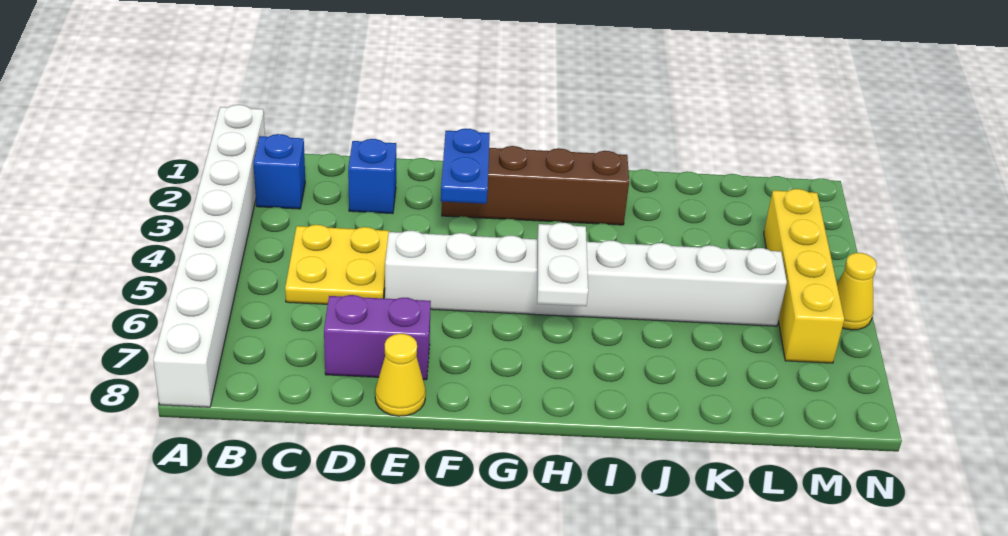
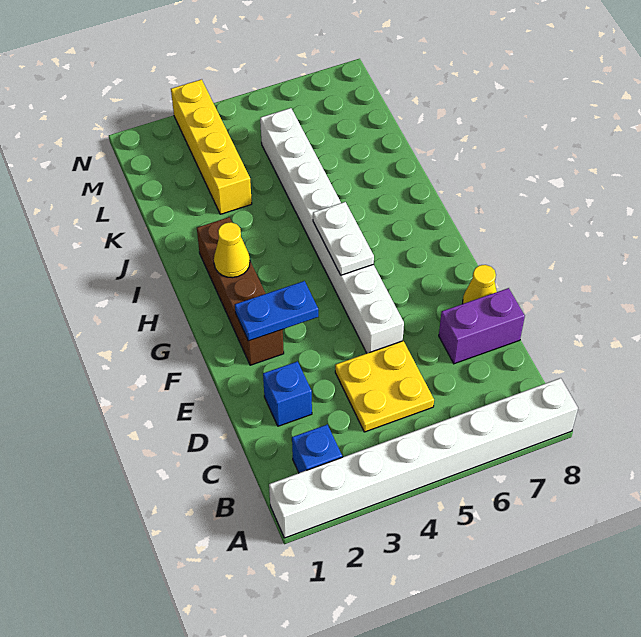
purple 1x2 brick [324,295,431,380] -> purple 1x2 brick turned to [439,288,525,364]
white 1x2 plate [537,223,588,306] -> white 1x2 plate turned to [313,202,374,275]
yellow 1x4 brick [764,189,844,363] -> yellow 1x4 brick turned to [171,79,252,214]
yellow 1x1 cone [837,253,877,330] -> yellow 1x1 cone moved to [214,222,250,278]

